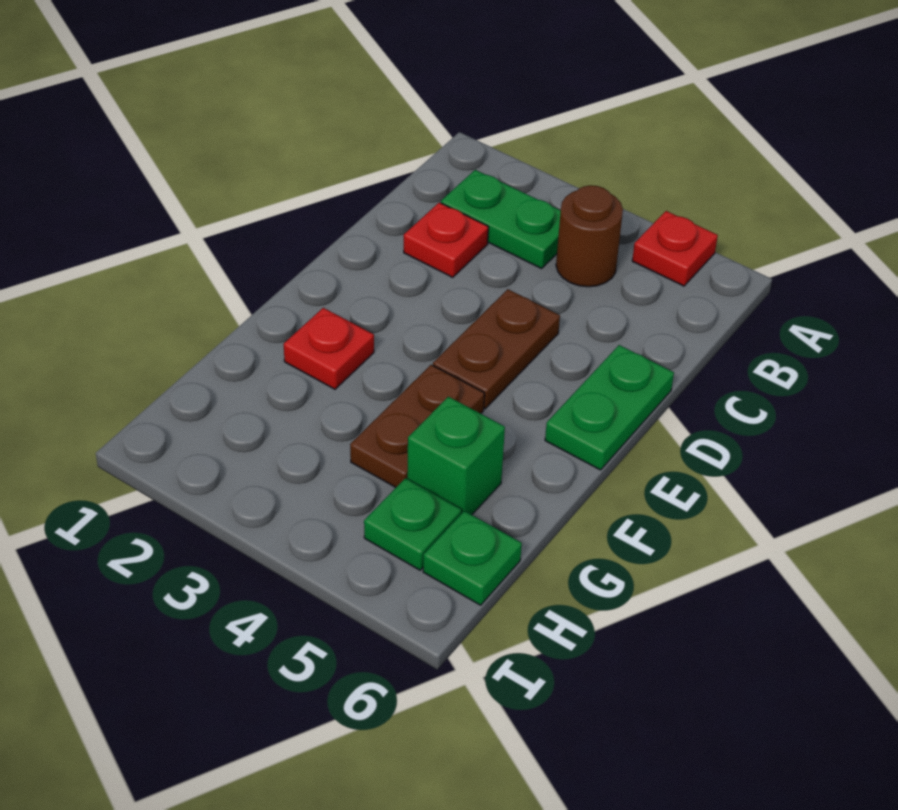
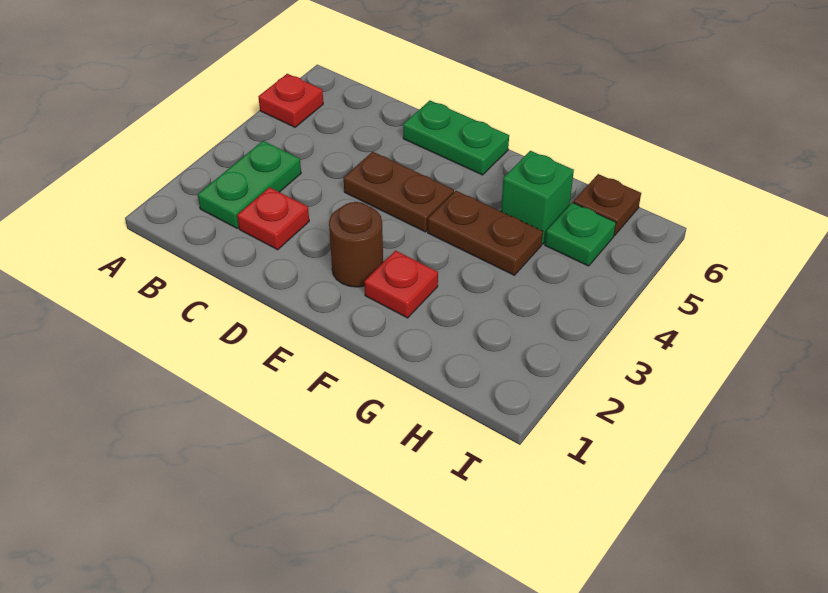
brown 1x1 round brick [556,185,623,287] -> brown 1x1 round brick moved to [329,202,383,287]
green 1x1 plate [423,511,522,605] -> brown 1x1 plate [573,174,641,235]

